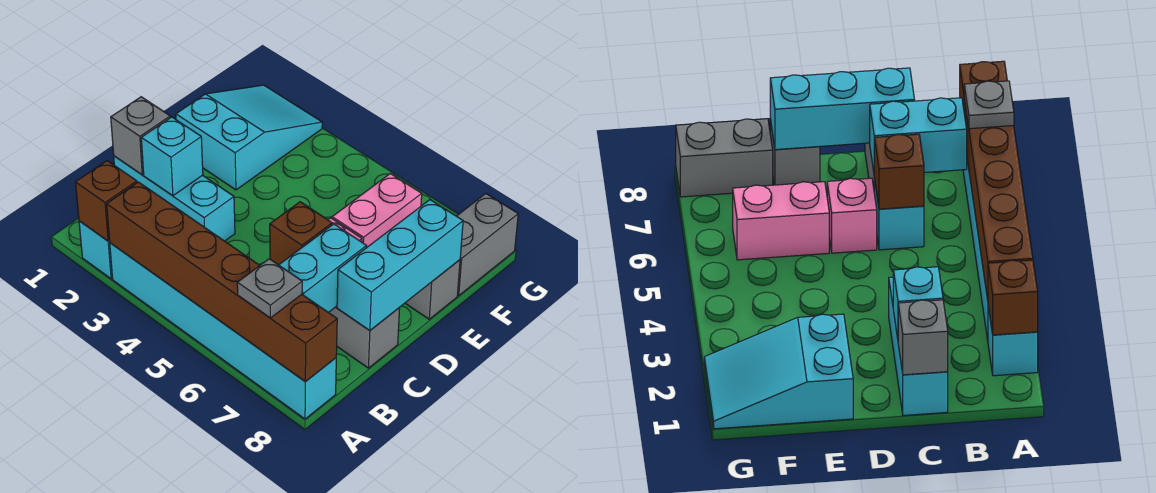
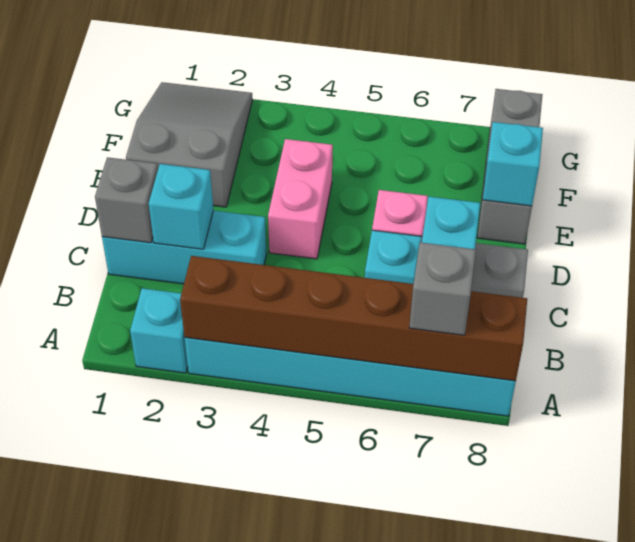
brown 1x1 brick [75,161,137,241] -> none
grey 1x1 plate [237,259,302,318] -> grey 1x1 brick [409,242,476,335]
brown 1x1 brick [270,202,332,265] -> none
cyan 1x3 brick [337,200,463,330] -> cyan 1x1 brick [483,122,543,206]
cyan 2x3 slope [176,85,322,190] -> grey 2x3 slope [126,82,252,207]
pink 1x2 brick [332,174,422,248] -> pink 1x2 brick moved to [268,139,333,259]

